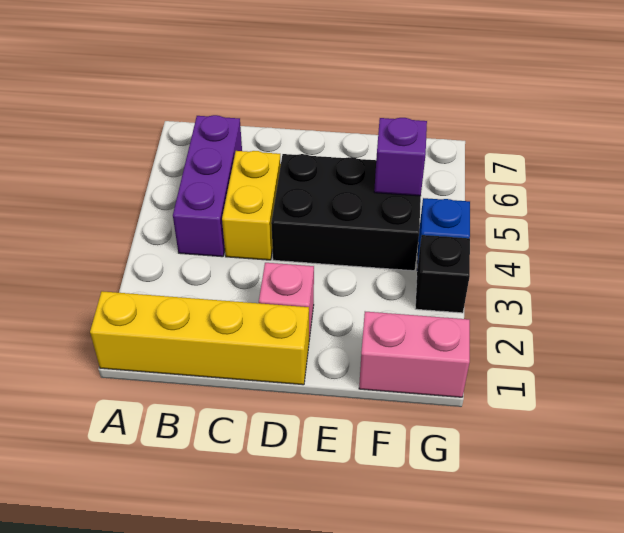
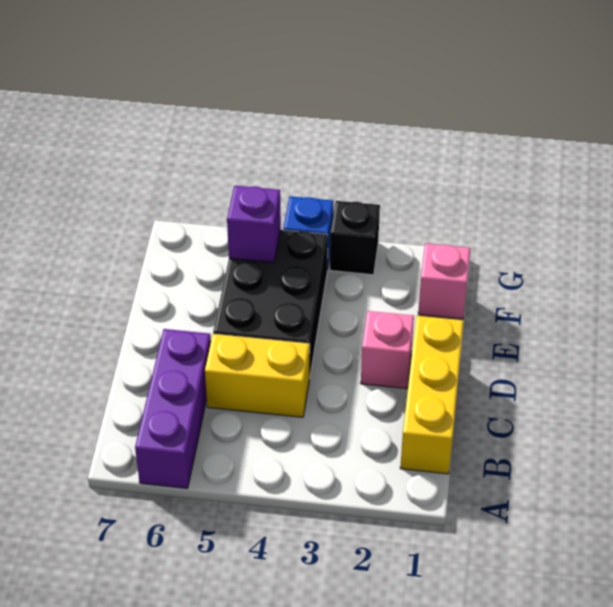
yellow 1x4 brick [90,291,309,385] -> yellow 1x3 brick [400,316,464,474]
purple 1x3 brick [173,115,242,257] -> purple 1x3 brick turned to [135,329,211,488]
pink 1x2 brick [359,312,470,397] -> pink 1x1 brick [418,244,470,319]

